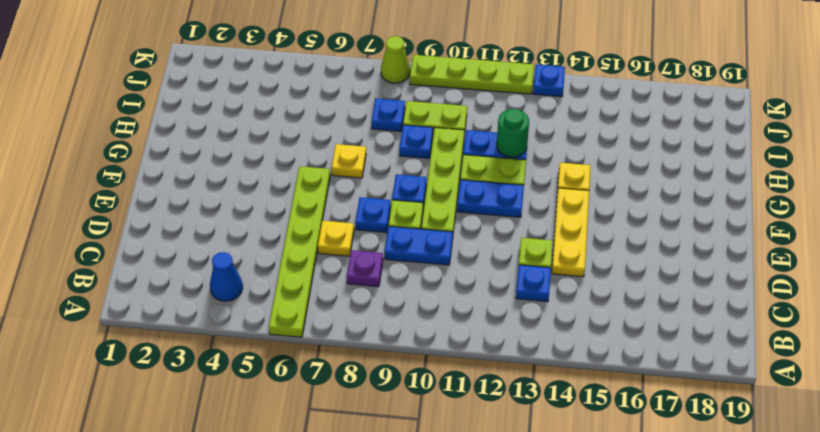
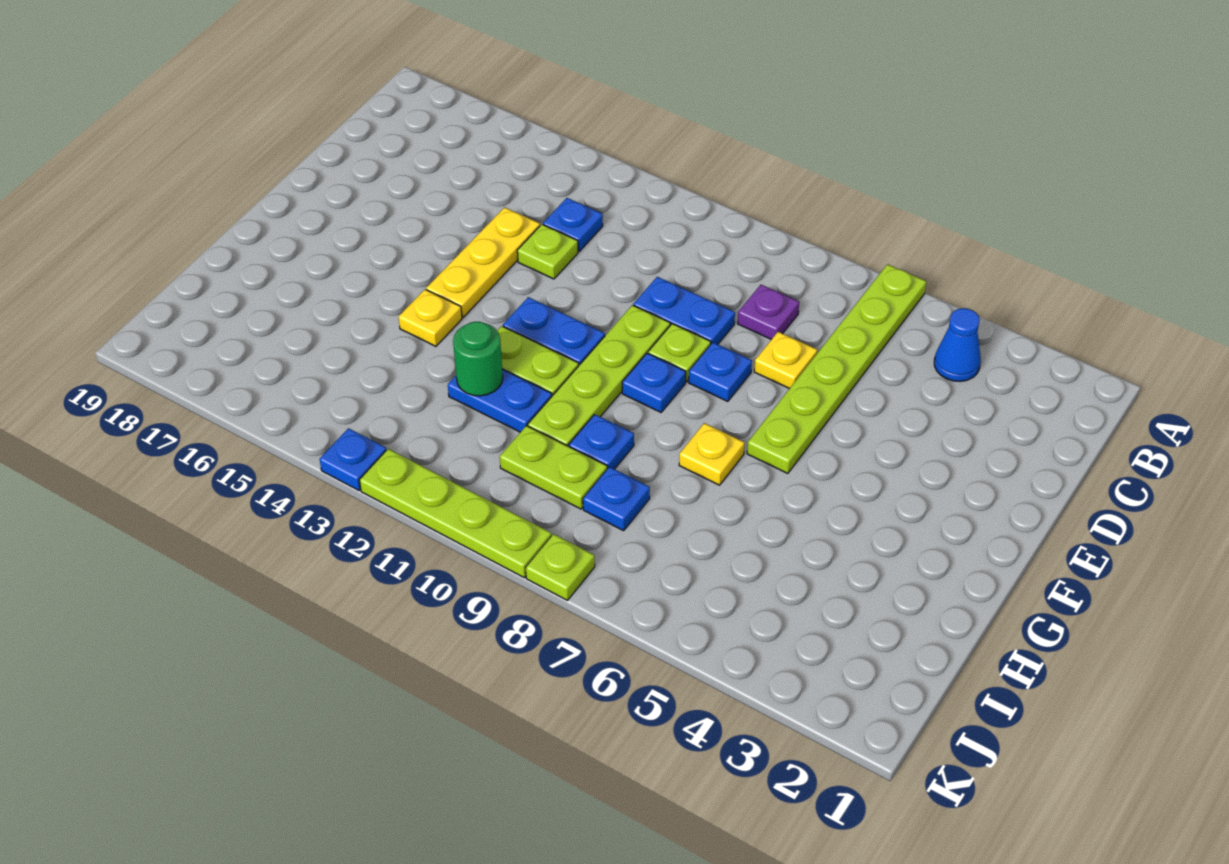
lime 1x1 cone [381,36,410,83] -> lime 1x1 plate [526,534,595,600]

